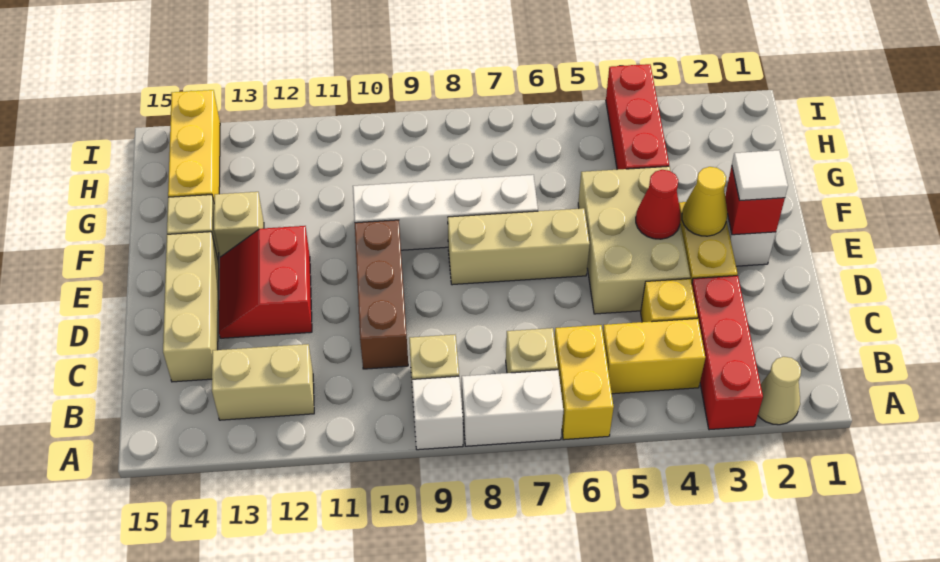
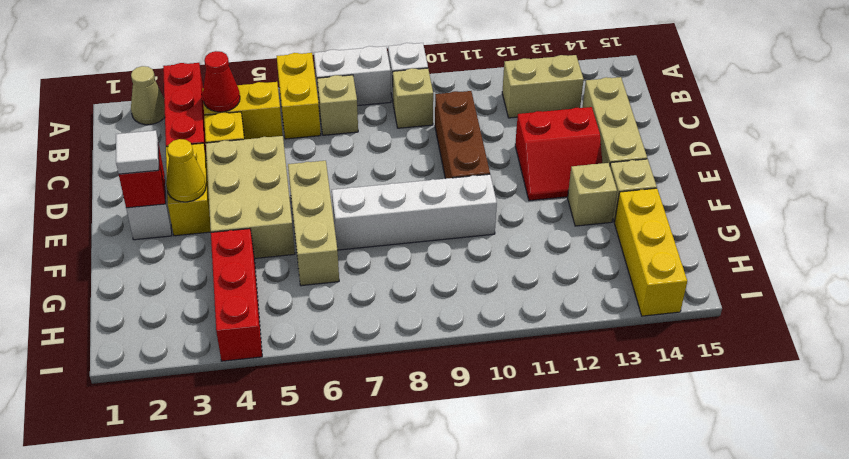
red 2x2 slope [219,226,312,338] -> red 2x2 slope turned to [515,107,602,201]
red 1x1 cone [636,170,681,239] -> red 1x1 cone moved to [203,51,240,112]
tan 1x3 brick [448,208,590,285] -> tan 1x3 brick turned to [288,161,339,286]

